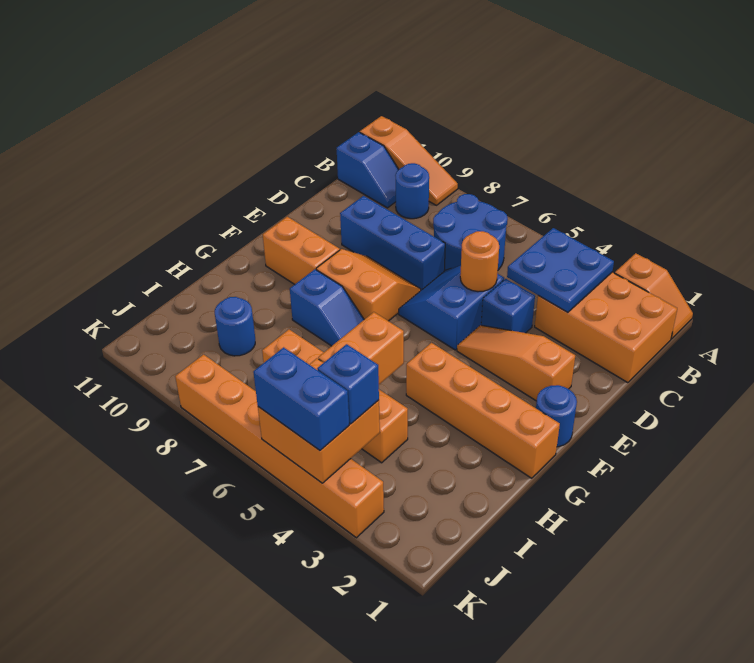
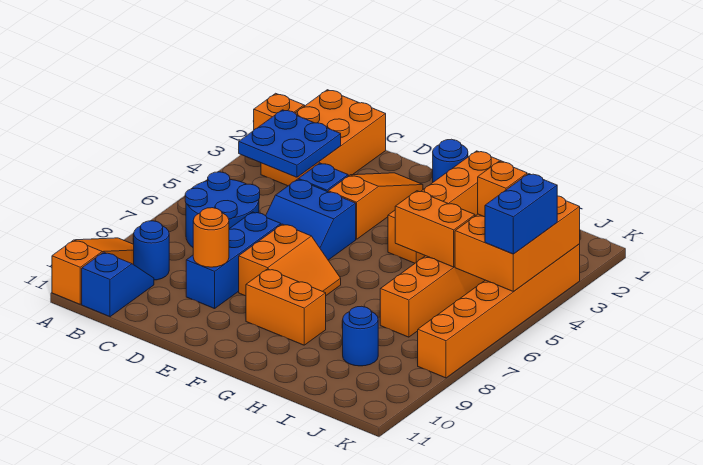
orange 1x1 round brick [460,231,499,292] -> orange 1x1 round brick moved to [193,208,229,267]
orange 1x3 slope [457,325,575,401] -> orange 1x3 slope turned to [328,173,423,239]
orange 2x2 slope [316,249,421,321] -> orange 2x2 slope turned to [239,224,341,296]
orange 1x2 brick [263,217,340,285] -> orange 1x2 brick turned to [246,269,326,345]
blue 1x2 slope [290,269,364,346] -> none
orange 2x2 brick [258,358,380,483] -> orange 2x3 brick [455,196,580,292]
blue 1x1 brick [317,344,379,424] -> orange 1x1 brick [478,162,527,217]

